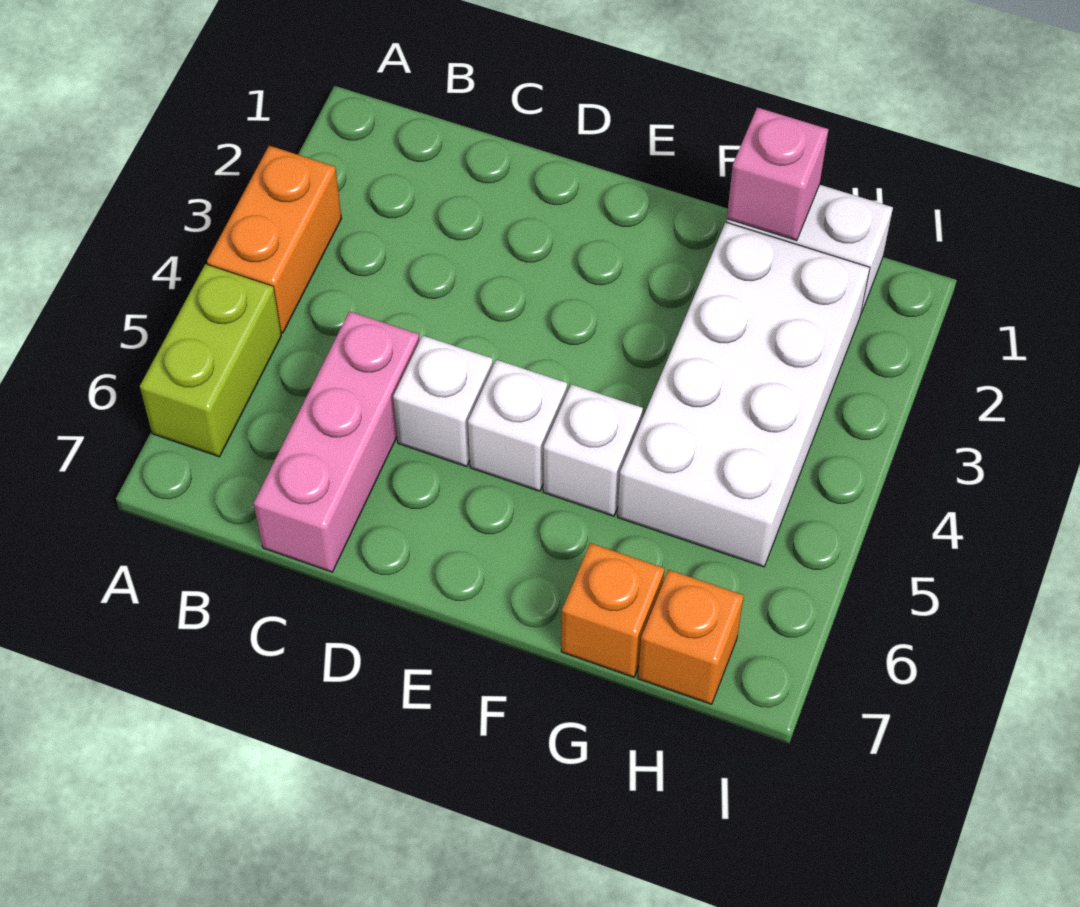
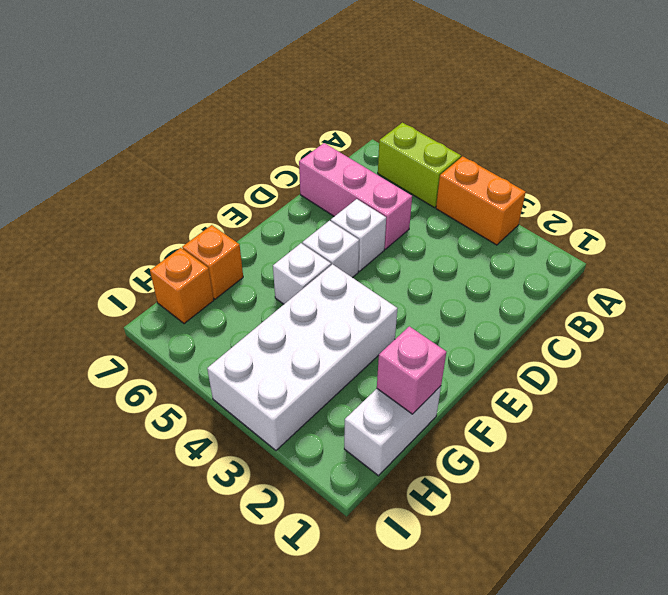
white 2x4 brick [618,222,870,567] -> white 2x4 brick turned to [207,264,398,450]

